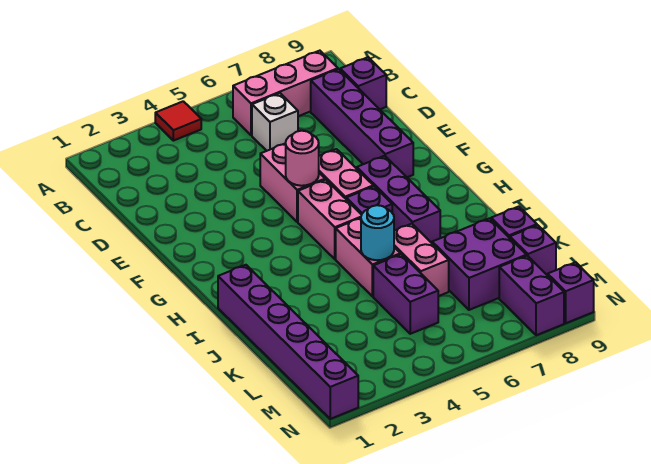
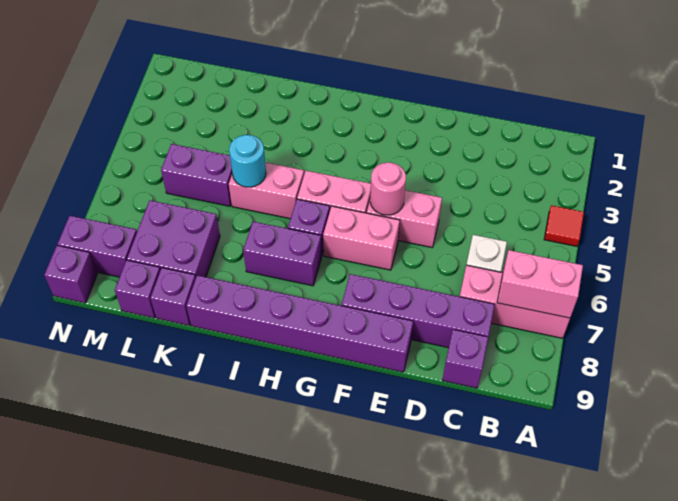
pink 1x3 brick [233,51,338,135] -> pink 1x3 brick turned to [460,265,570,338]
purple 1x3 brick [357,156,440,243] -> purple 1x2 brick [243,221,322,286]
purple 1x6 brick [218,265,358,419] -> purple 1x6 brick moved to [186,275,413,372]
pink 1x2 brick [394,224,449,296] -> pink 1x2 brick moved to [497,250,583,318]

